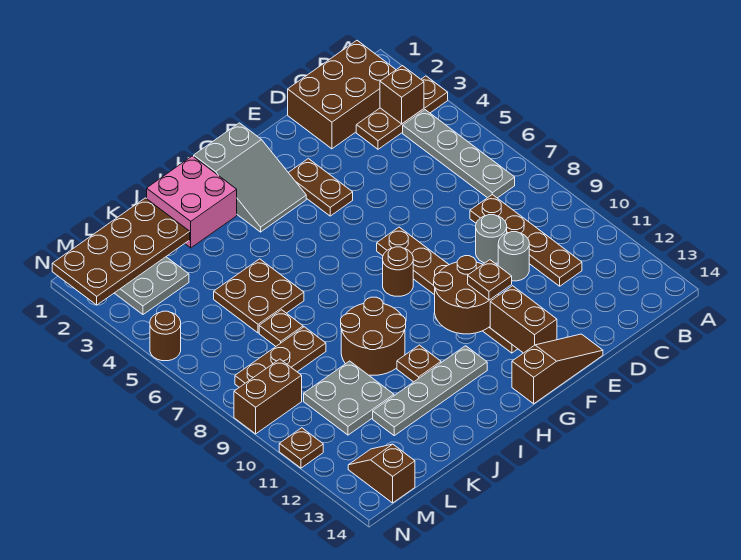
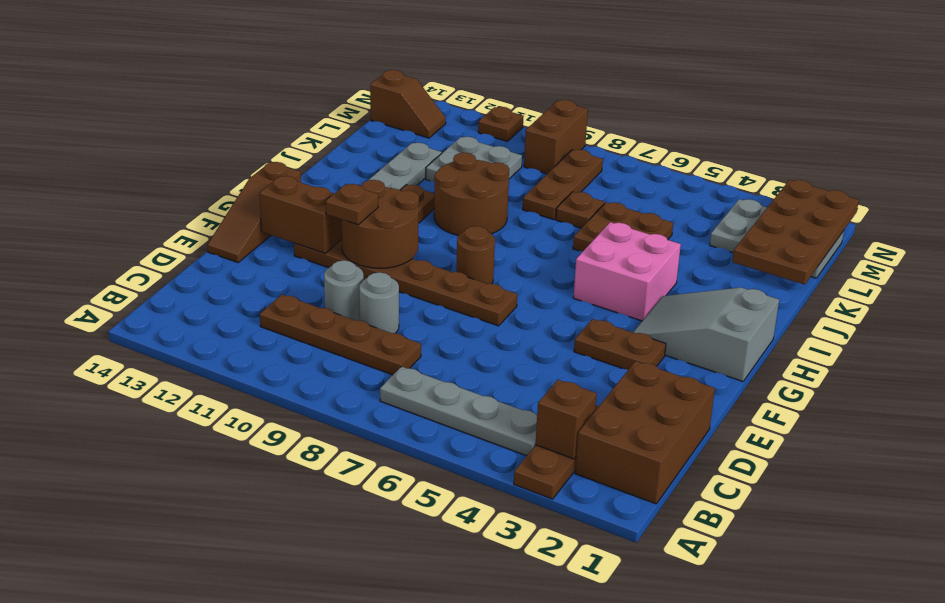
pink 2x2 brick [147,156,237,248] -> pink 2x2 brick moved to [573,222,681,321]
brown 1x1 round brick [150,311,181,361] -> none

